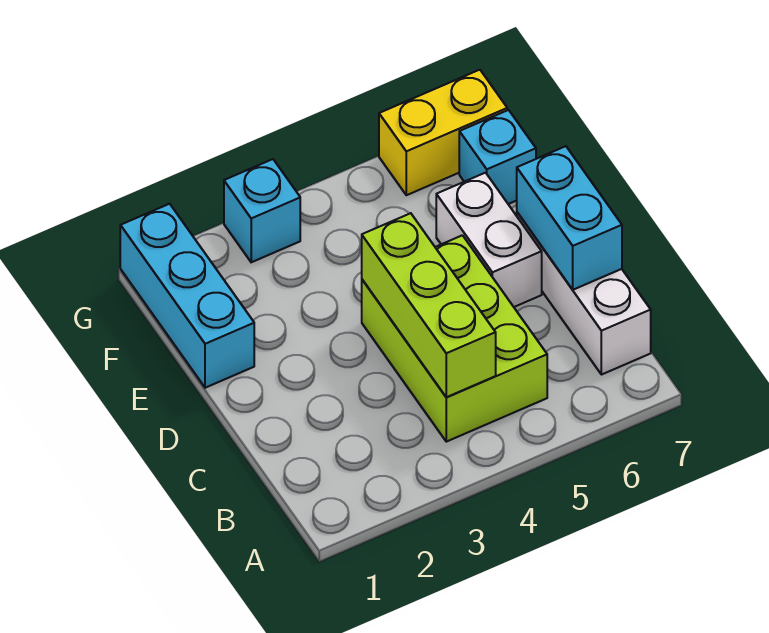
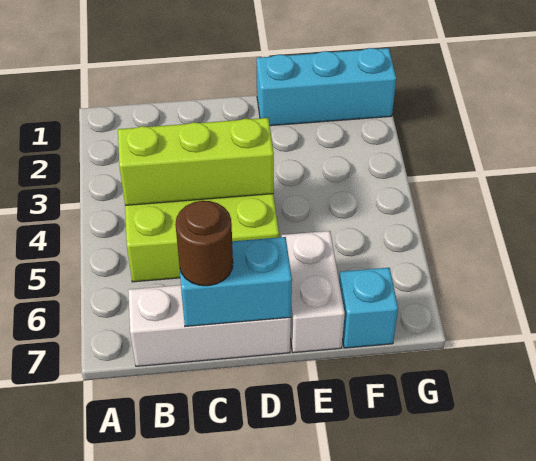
none -> brown 1x1 round brick [175,201,233,286]
white 1x2 brick [436,173,542,307] -> white 1x2 brick turned to [282,231,345,353]
cyan 1x1 brick [224,159,300,262] -> none
yellow 1x2 brick [379,70,507,195] -> none

